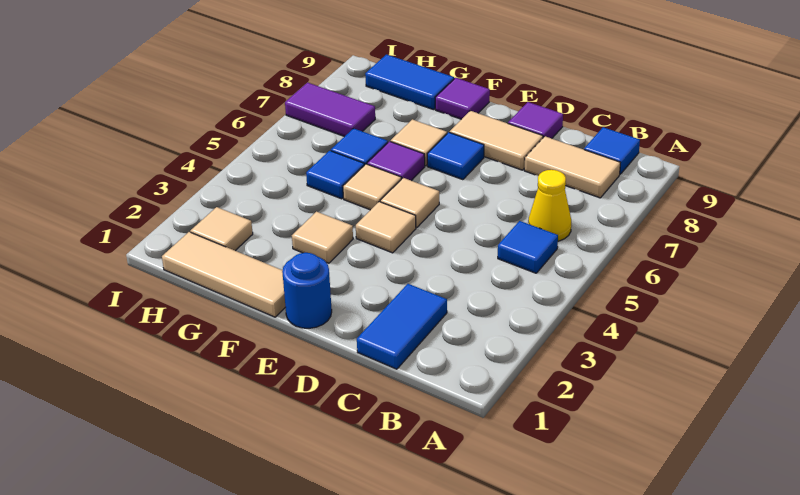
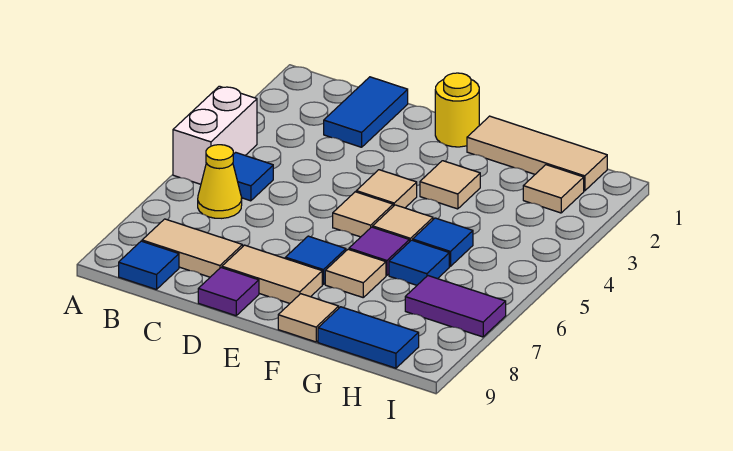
none -> white 1x2 brick [173,86,257,184]
blue 1x1 round brick [282,253,332,328] -> yellow 1x1 round brick [435,73,479,147]
purple 1x1 tile [435,78,490,119] -> tan 1x1 tile [278,294,339,342]

